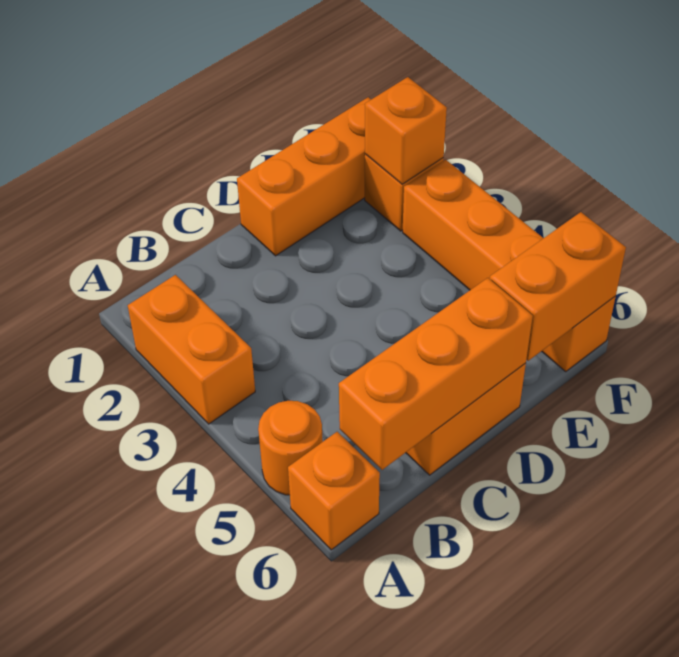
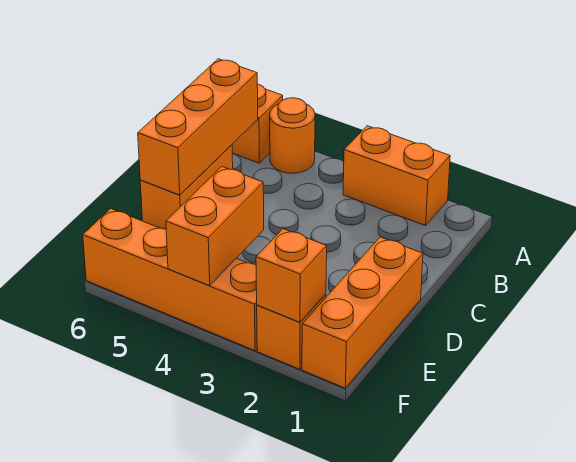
orange 1x2 brick [490,212,626,361] -> orange 1x2 brick moved to [166,167,264,286]

